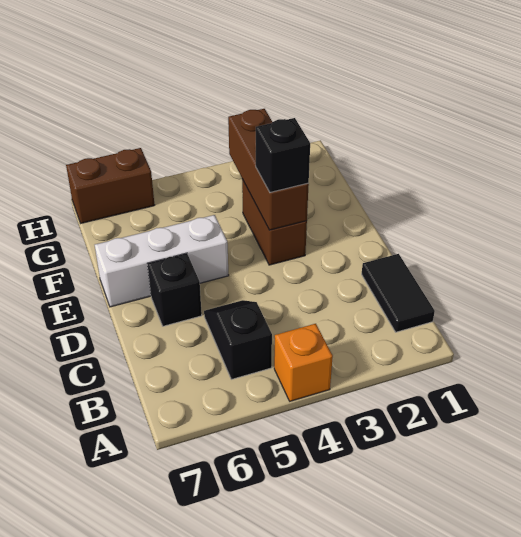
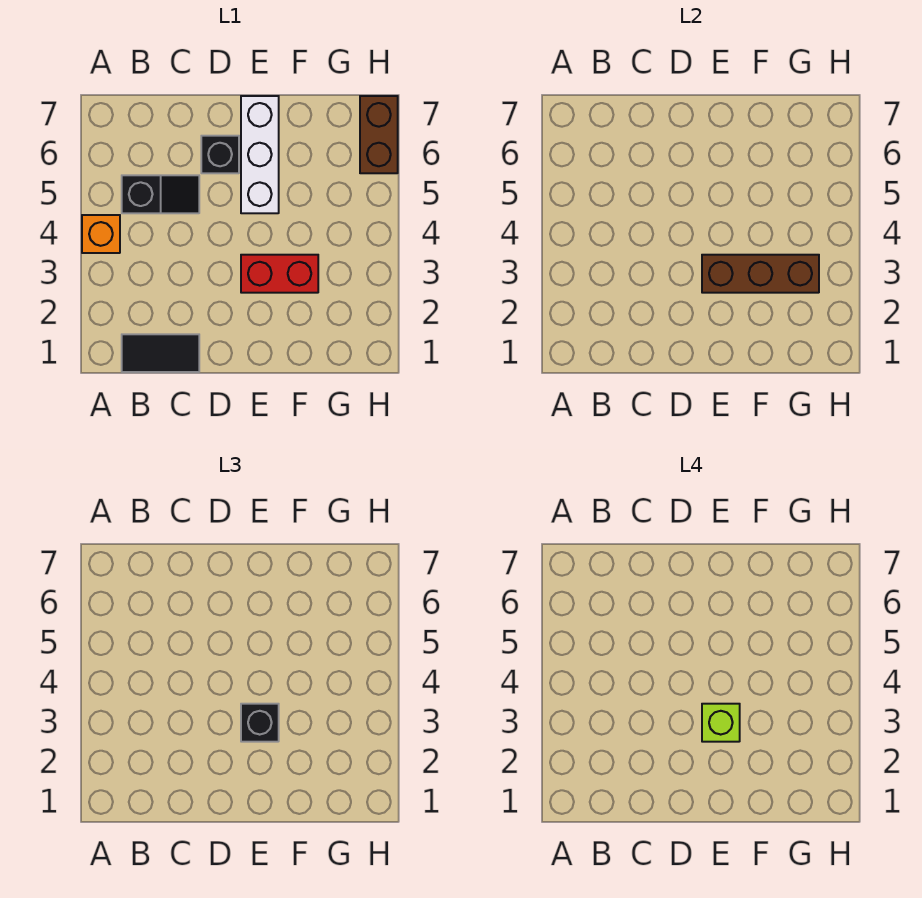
brown 1x2 brick [242,179,307,265] -> red 1x2 brick [241,255,318,293]
none -> lime 1x1 brick [702,704,740,742]

